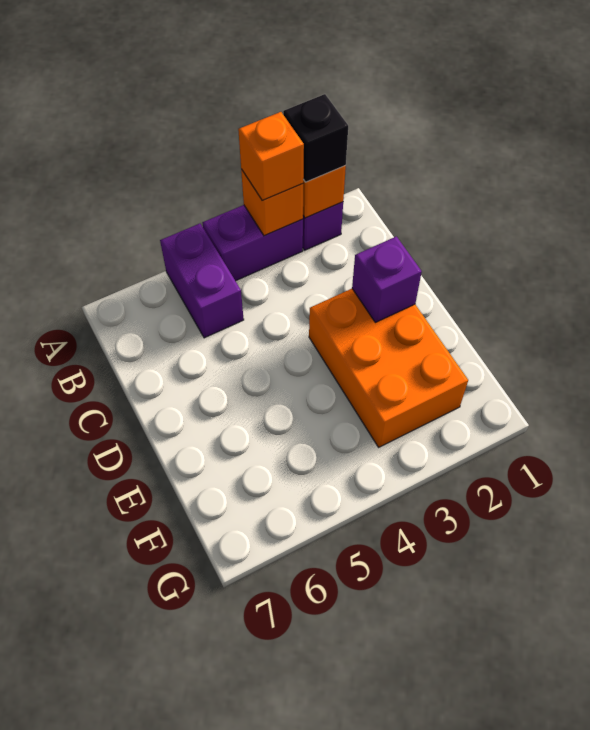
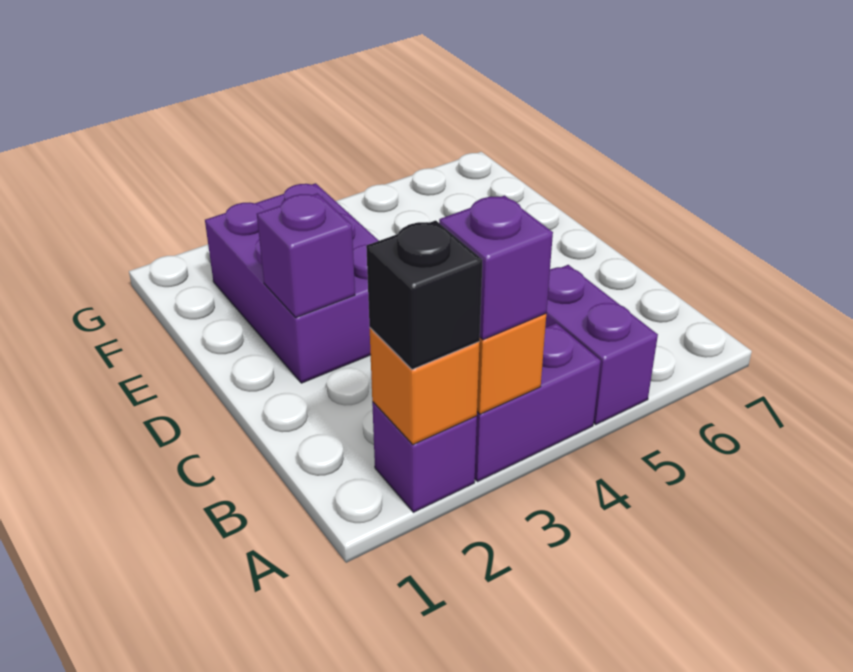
orange 1x1 brick [238,112,304,200] -> purple 1x1 brick [439,196,553,340]
orange 2x3 brick [309,289,468,447] -> purple 2x3 brick [205,183,379,383]

